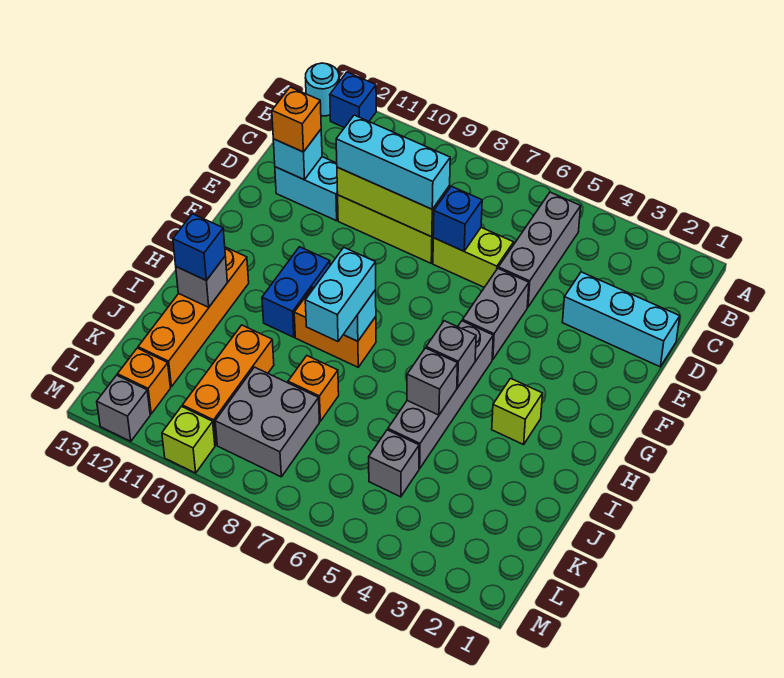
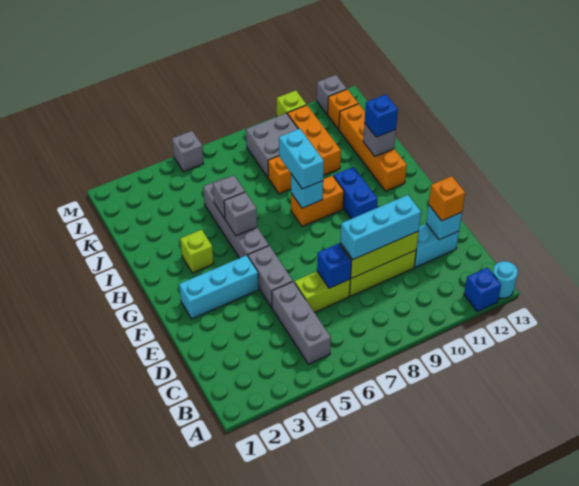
cyan 1x3 brick [562,272,680,367] -> cyan 1x3 brick moved to [179,255,259,319]
grey 1x1 brick [369,430,419,497] -> grey 1x1 brick moved to [172,131,204,172]

